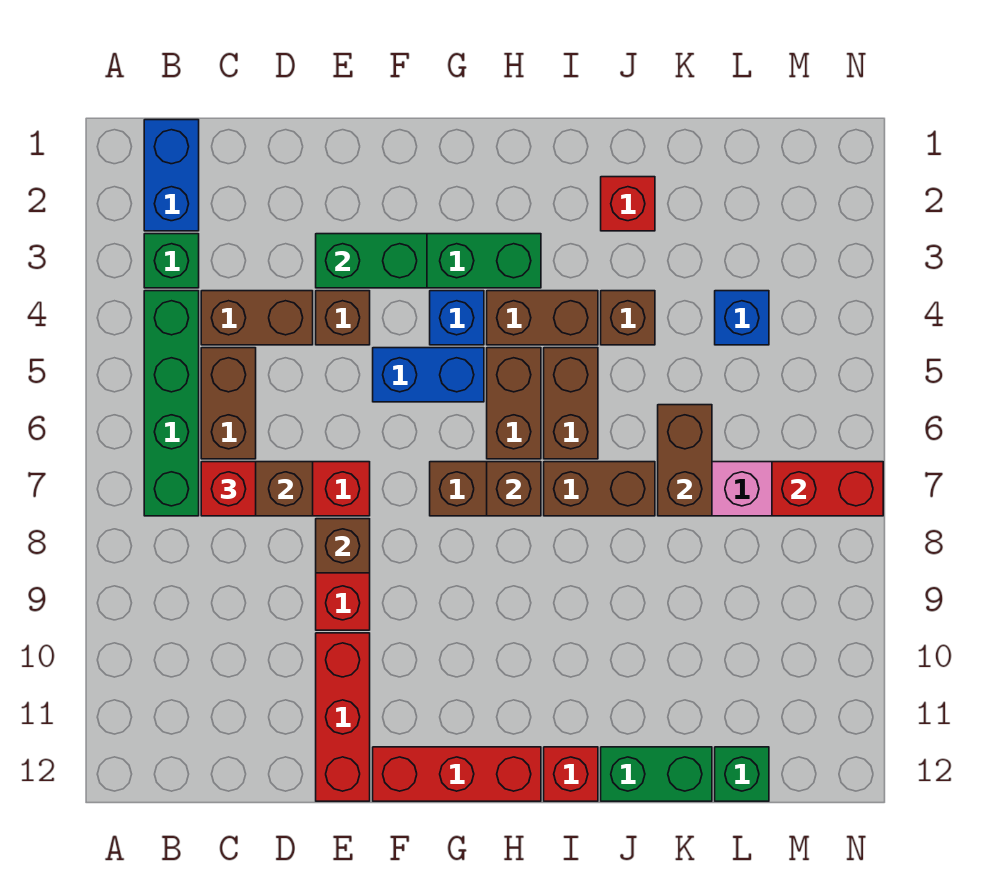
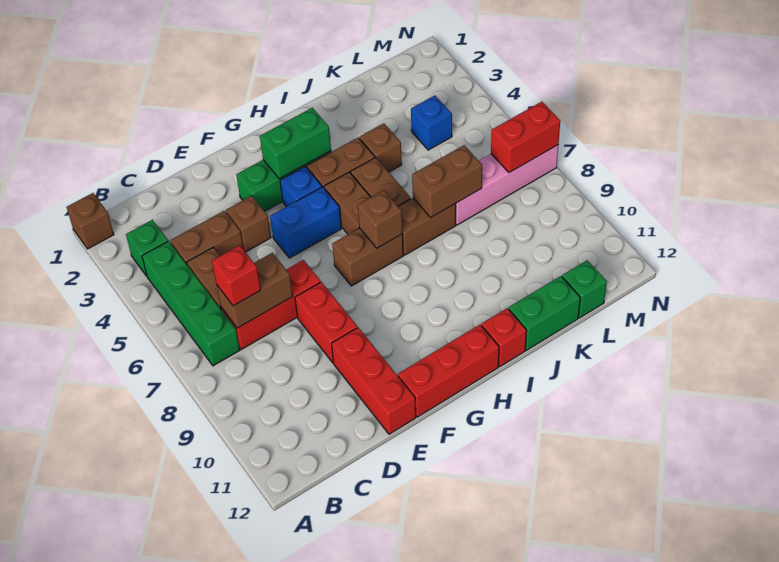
blue 1x2 brick [144,120,199,231] -> none
green 1x2 brick [316,234,427,288] -> green 1x2 brick moved to [260,108,331,179]
brown 1x1 brick [316,519,370,573] -> brown 1x1 brick moved to [67,193,114,249]
red 1x1 brick [601,177,655,231] -> none
brown 1x2 brick [658,405,712,516] -> brown 1x2 brick turned to [412,145,482,217]

